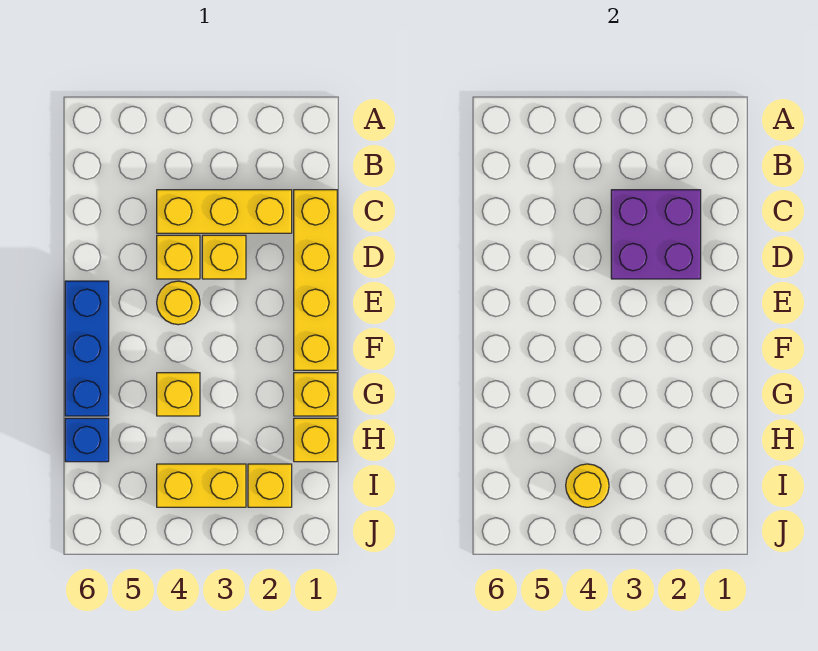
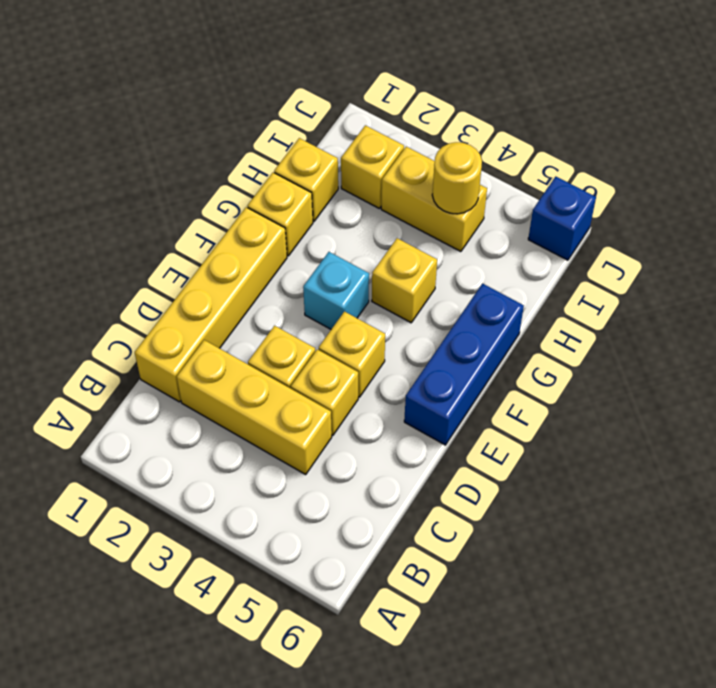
purple 2x2 brick [611,190,701,279] -> none
yellow 1x1 round brick [157,281,200,325] -> yellow 1x1 brick [319,312,385,397]
none -> cyan 1x1 brick [303,252,369,329]
blue 1x1 brick [65,418,109,462] -> blue 1x1 brick moved to [528,177,596,260]

